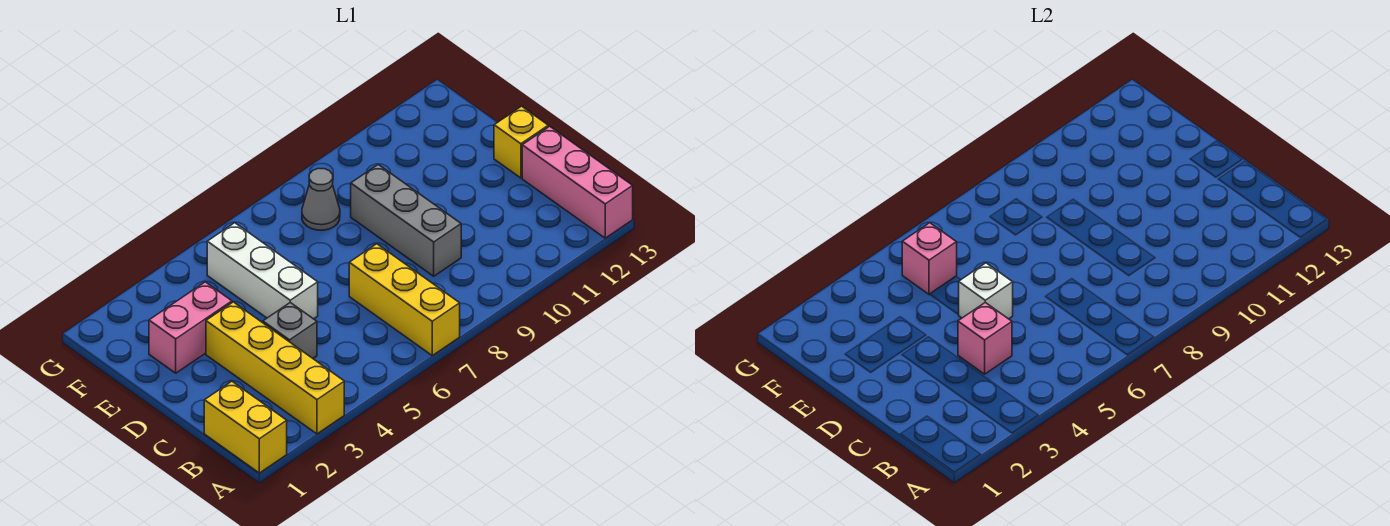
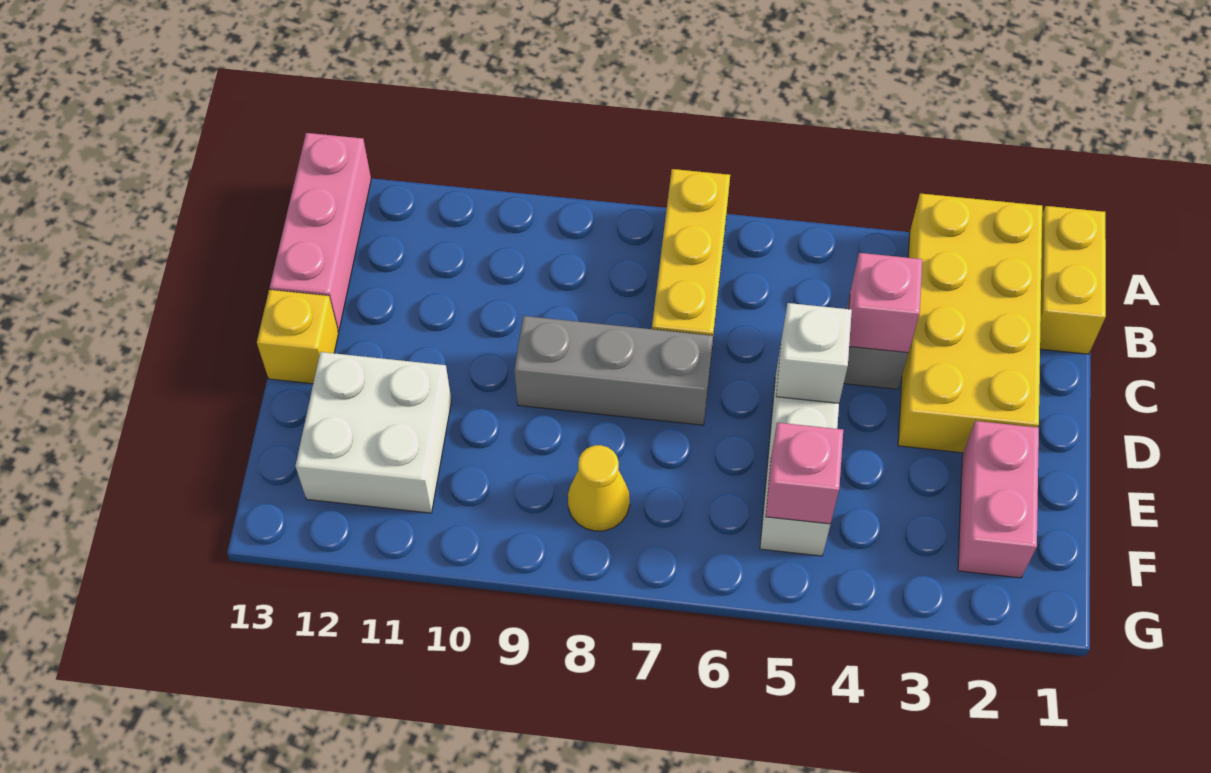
yellow 1x4 brick [206,302,344,434] -> yellow 2x4 brick [898,193,1042,453]
grey 1x3 brick [351,165,461,276] -> grey 1x3 brick turned to [514,316,713,425]
pink 1x2 brick [149,282,232,373] -> pink 1x2 brick turned to [958,421,1039,578]
none -> white 2x2 brick [296,352,451,513]
grey 1x1 cone [302,168,340,230] -> yellow 1x1 cone [568,445,630,531]

